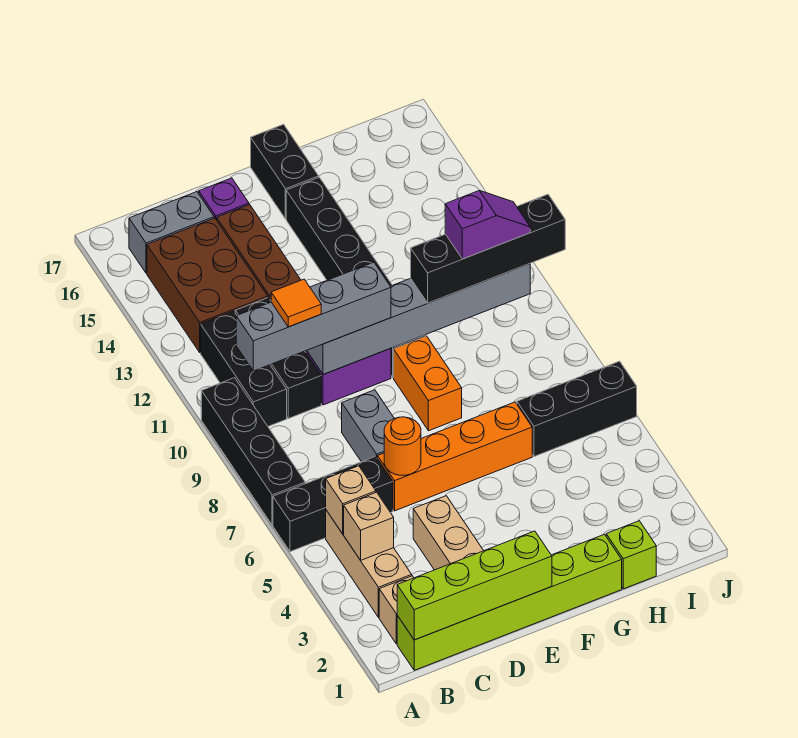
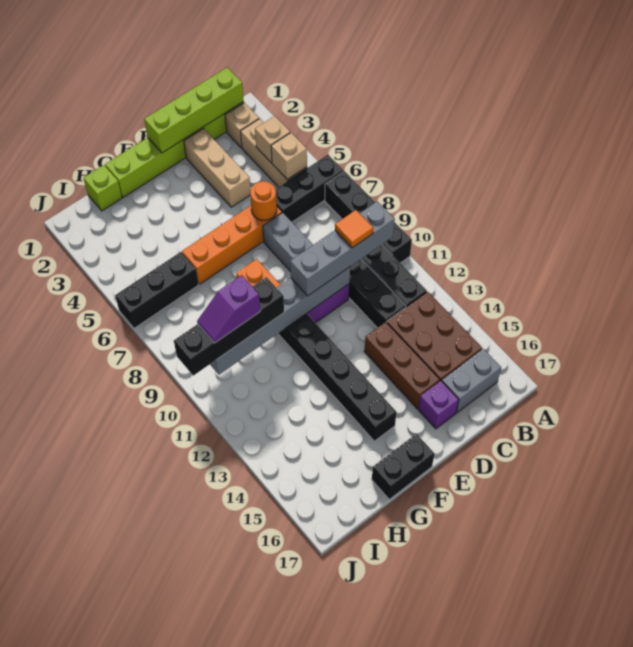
black 1x2 brick [251,124,319,219] -> black 1x2 brick turned to [372,434,435,499]

